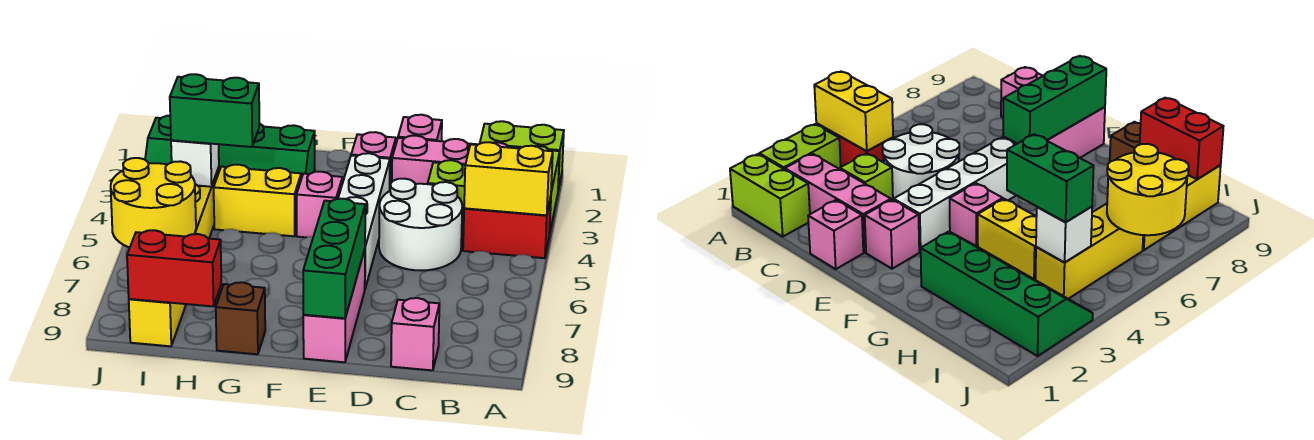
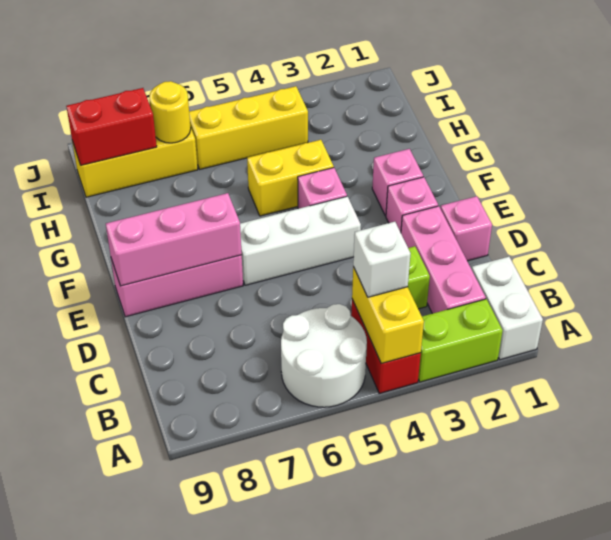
lime 1x2 brick [480,121,564,189] -> white 1x2 brick [472,257,543,360]
white 2x2 round brick [379,179,462,270] -> white 2x2 round brick moved to [281,304,367,407]
pink 1x1 brick [391,298,439,370] -> pink 1x1 brick moved to [372,149,423,216]
white 1x4 brick [338,153,390,288] -> white 1x3 brick [240,196,361,285]
green 1x3 brick [303,199,365,318] -> pink 1x3 brick [106,193,242,286]
green 2x4 slope [145,116,315,178] -> none
yellow 1x2 brick [214,165,301,236] -> yellow 1x2 brick turned to [247,140,334,216]
brown 1x1 brick [216,282,265,354] -> none
green 1x2 brick [170,74,259,147] -> none
red 1x2 brick [127,230,221,306] -> red 1x2 brick turned to [66,88,157,165]
white 1x1 brick [171,140,219,187] -> white 1x1 brick moved to [353,222,411,297]
yellow 2x2 round brick [111,158,196,248] -> yellow 1x1 round brick [149,81,191,143]

